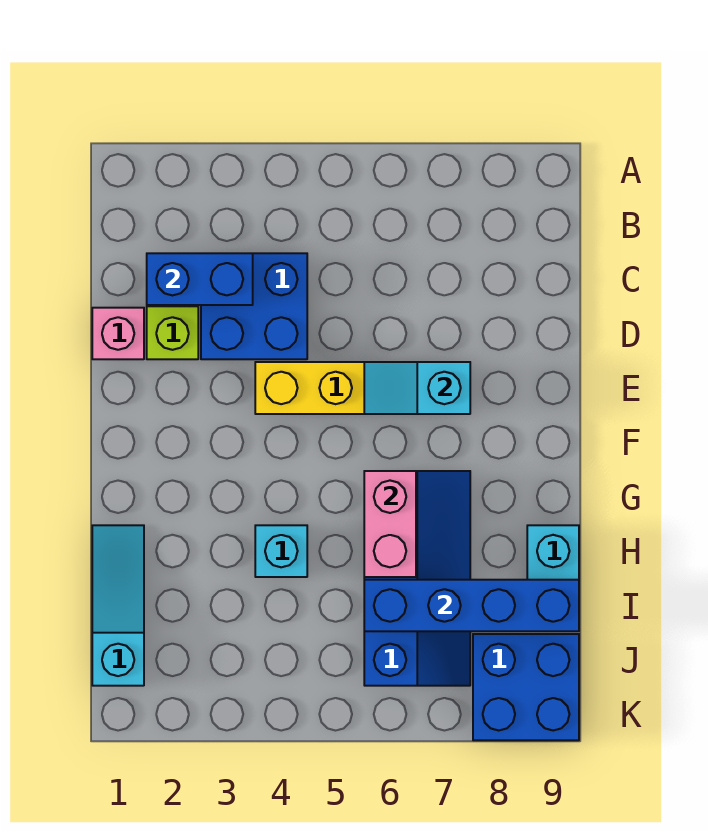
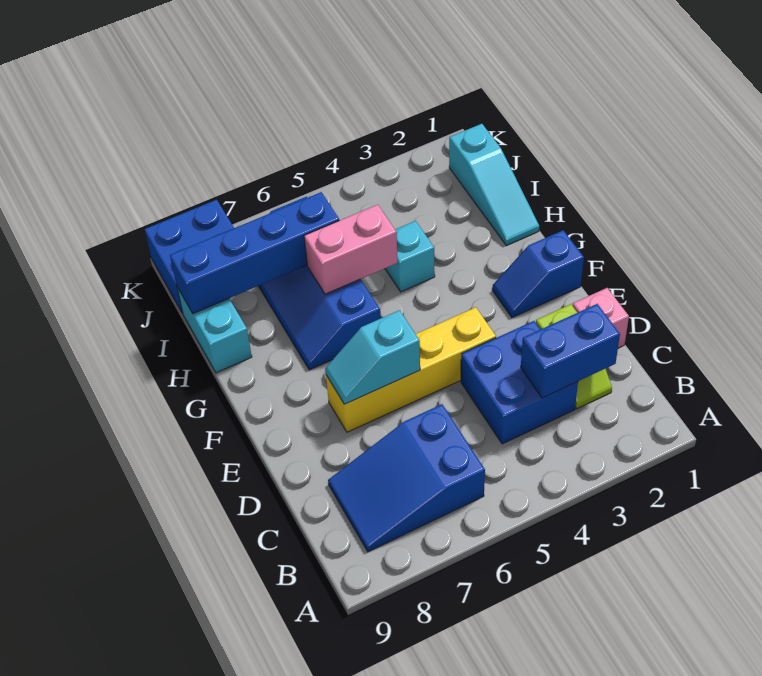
none -> blue 2x3 slope [328,404,485,552]
cyan 1x2 slope [364,362,470,414] -> cyan 1x2 slope turned to [325,310,420,404]
none -> blue 1x2 slope [492,230,584,318]
pink 1x2 brick [364,471,416,577] -> pink 1x2 brick turned to [304,205,398,294]

